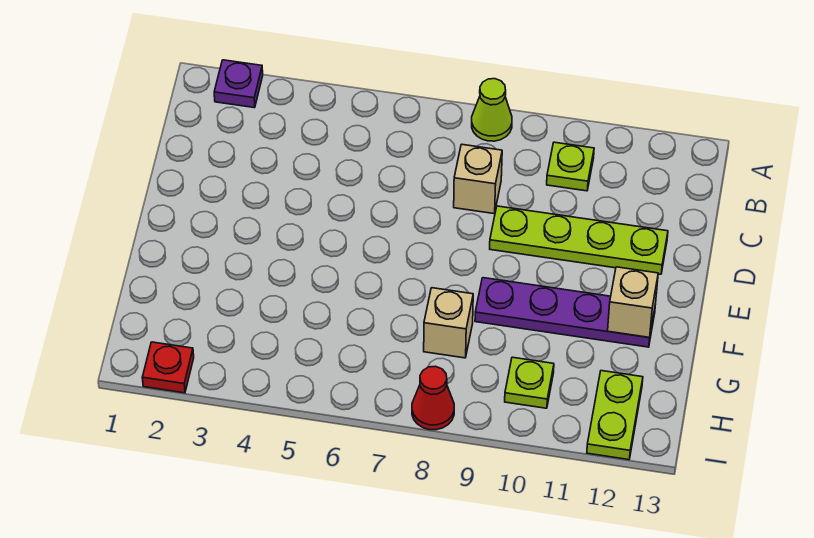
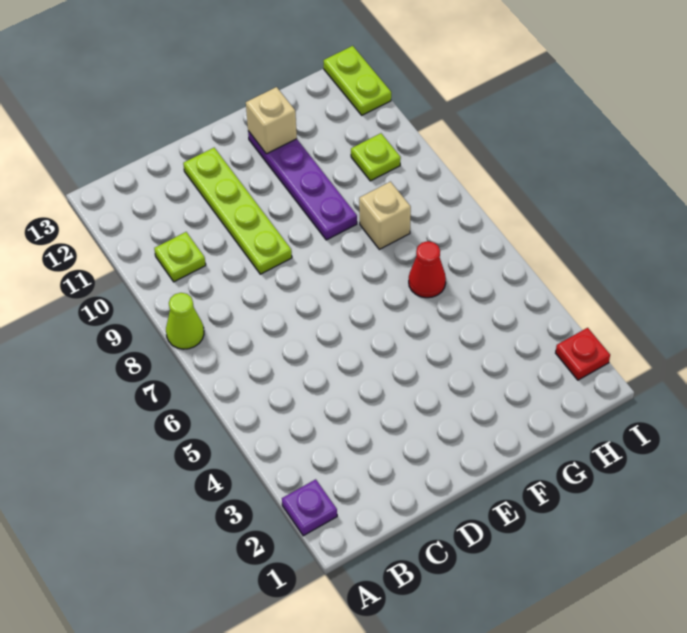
tan 1x1 brick [454,144,502,214] -> none
lime 1x2 plate [587,371,643,460] -> lime 1x2 plate turned to [323,46,391,115]
red 1x1 cone [412,366,454,430] -> red 1x1 cone moved to [409,241,446,298]

